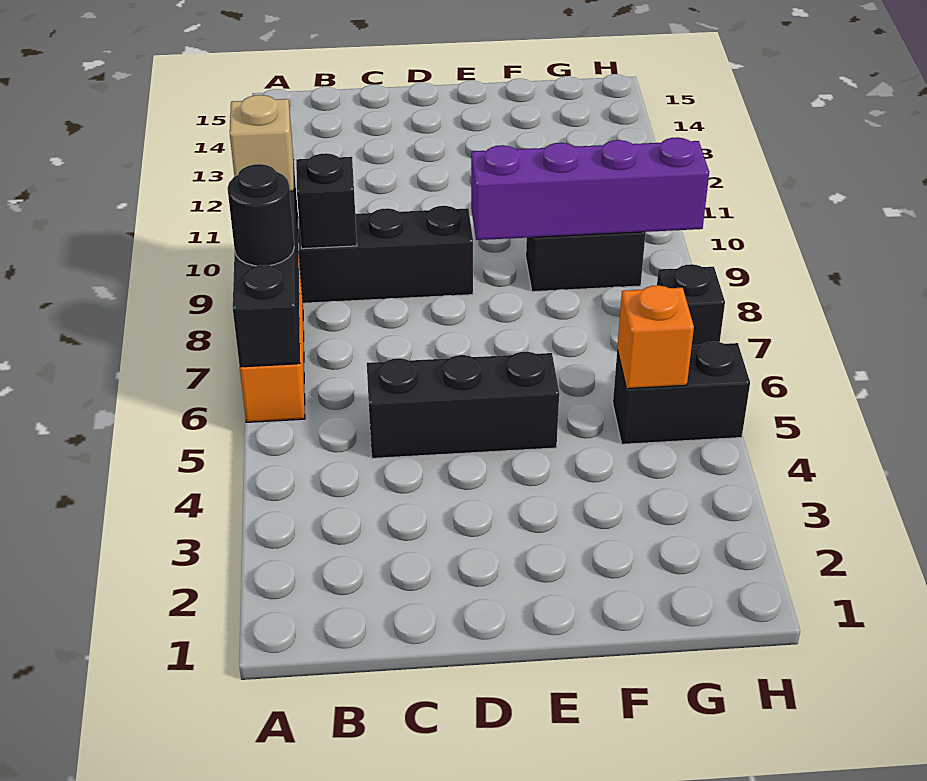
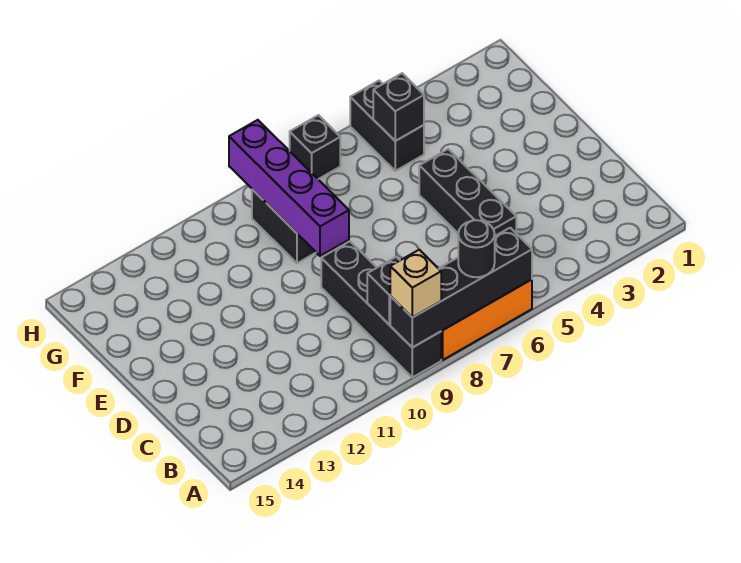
orange 1x1 brick [617,285,694,389] -> black 1x1 brick [373,73,424,141]

